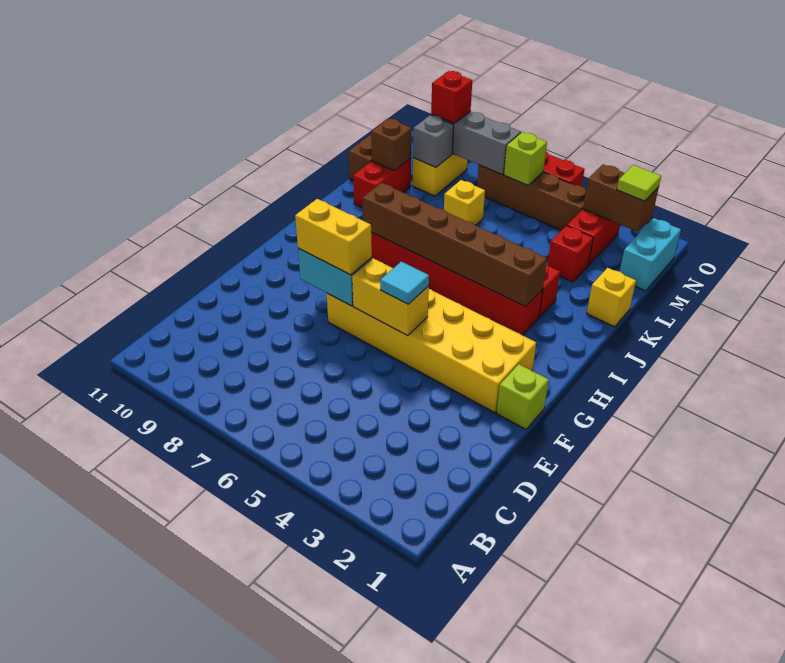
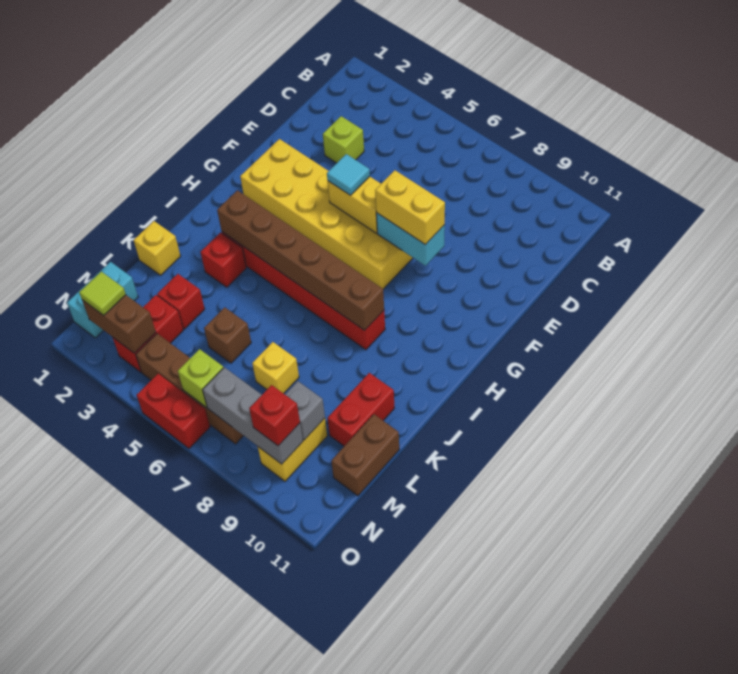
lime 1x1 brick [497,364,549,429] -> lime 1x1 brick moved to [323,116,364,163]
brown 1x1 brick [371,118,412,171] -> brown 1x1 brick moved to [204,307,251,363]

